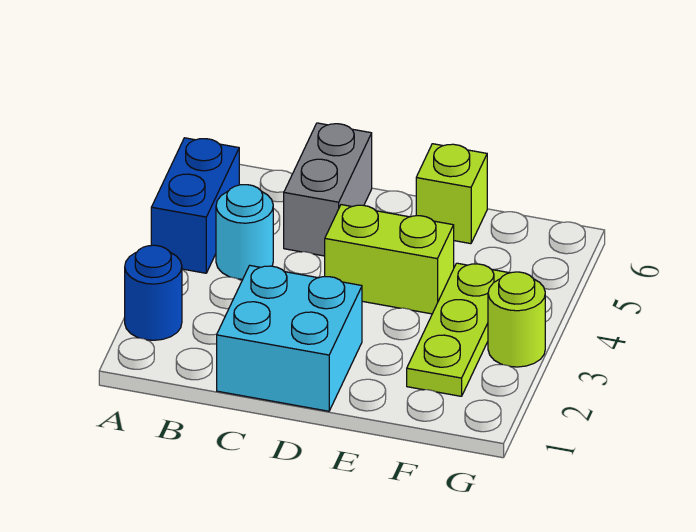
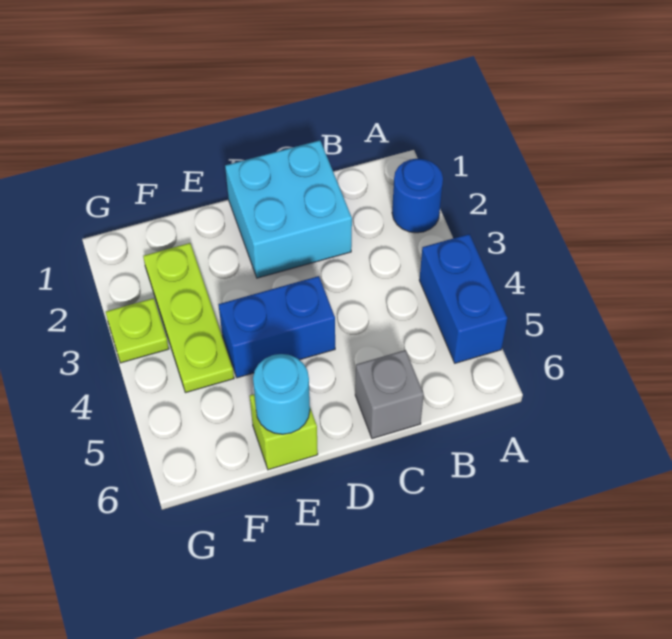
cyan 1x1 round brick [216,185,273,279] -> cyan 1x1 round brick moved to [253,354,310,434]
grey 1x2 brick [284,123,372,256] -> grey 1x1 brick [355,350,424,439]
lime 1x2 brick [325,205,454,314] -> blue 1x2 brick [218,276,335,378]
lime 1x1 round brick [488,272,545,367] -> lime 1x1 plate [106,298,169,363]

